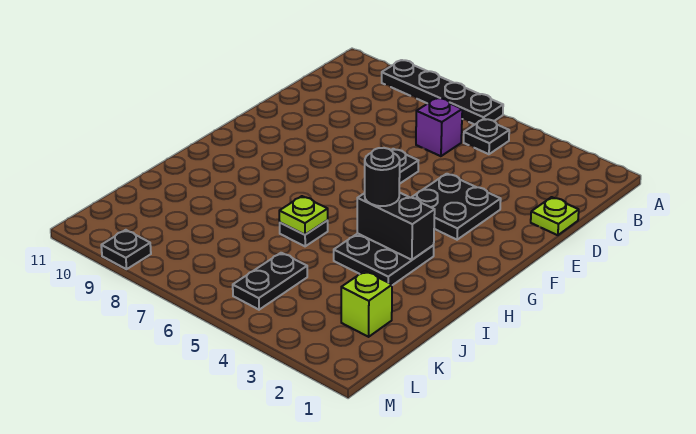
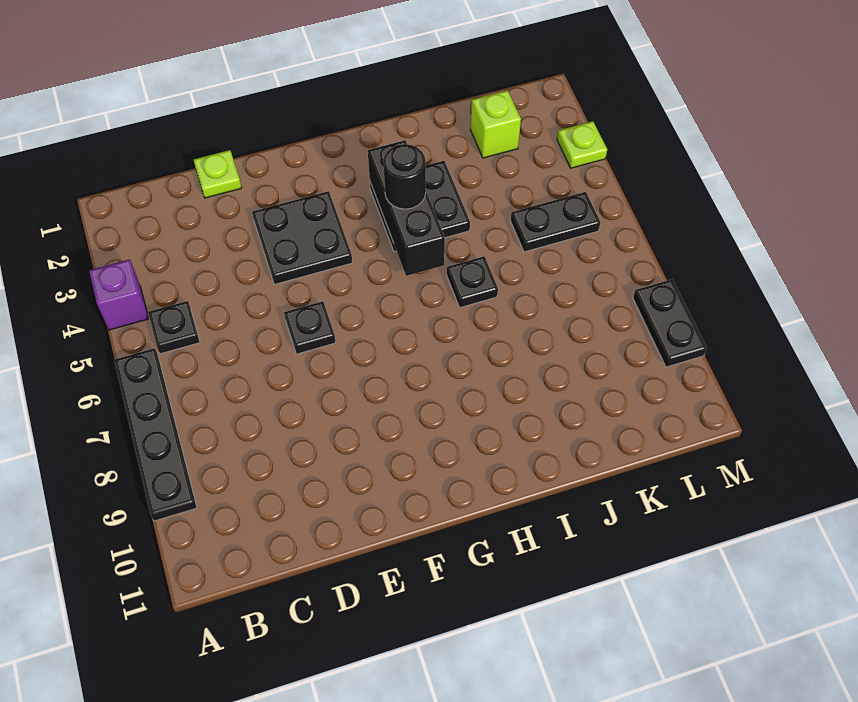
purple 1x1 brick [416,98,462,156] -> purple 1x1 brick moved to [89,259,149,330]
black 1x2 brick [357,192,435,260] -> black 1x3 brick [368,140,445,276]
lime 1x1 plate [279,196,328,235] -> lime 1x1 plate moved to [557,121,607,168]
black 1x1 plate [101,230,151,269] -> black 1x2 plate [633,279,707,367]

